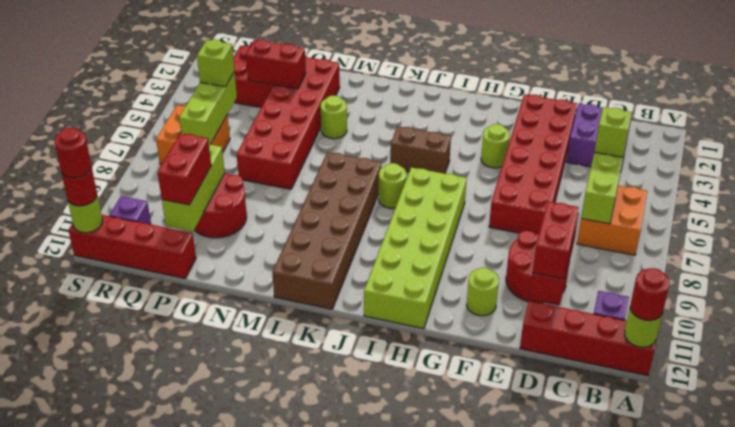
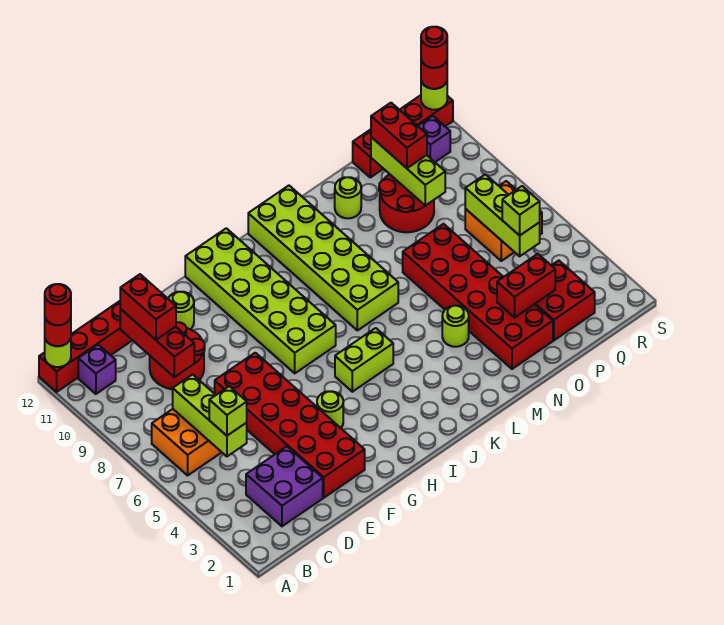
none -> red 1x1 round brick [45,284,71,325]
brown 1x2 brick [390,126,451,174] -> lime 1x2 brick [335,328,393,392]
lime 1x1 round brick [379,163,407,208] -> lime 1x1 round brick moved to [335,177,361,218]
brown 2x6 brick [272,152,381,309] -> lime 2x6 brick [248,186,398,331]

